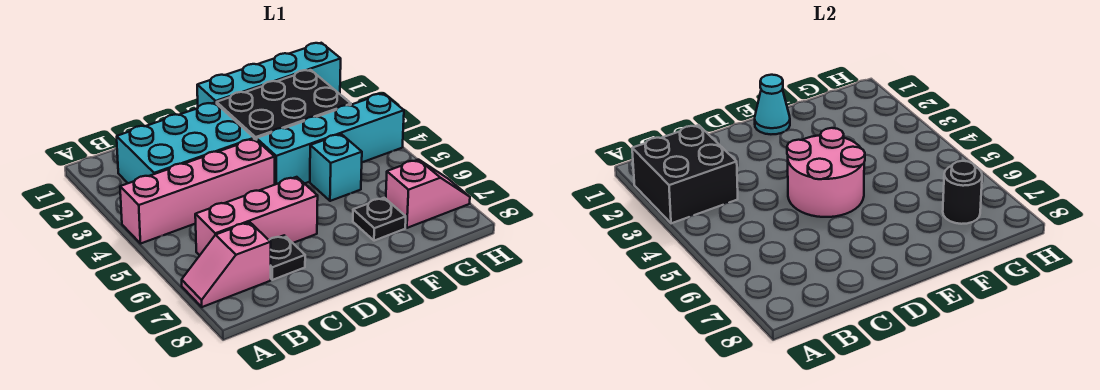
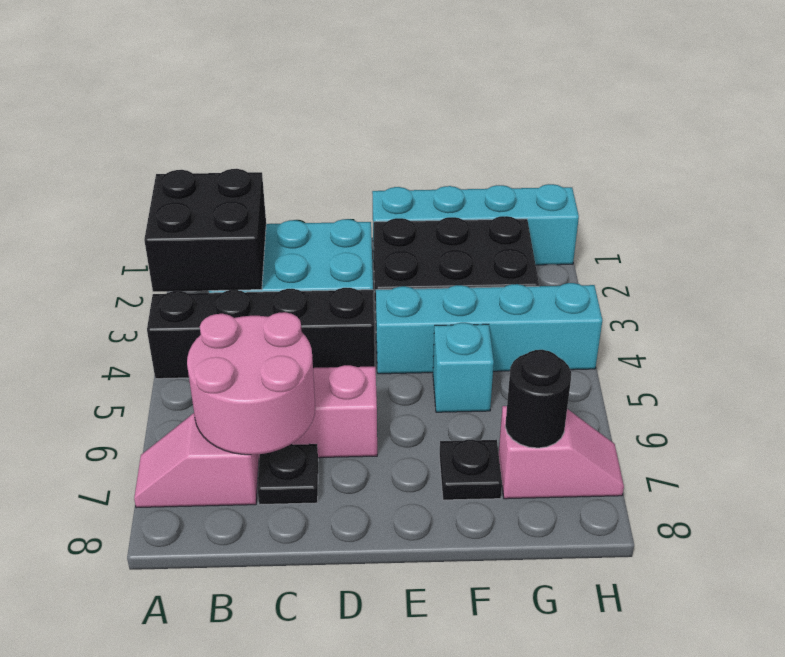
pink 1x4 brick [120,139,275,243] -> black 1x4 brick [147,288,375,379]
pink 2x2 round brick [787,128,865,217] -> pink 2x2 round brick moved to [187,312,315,455]
cyan 1x1 cone [755,75,790,134] -> none

